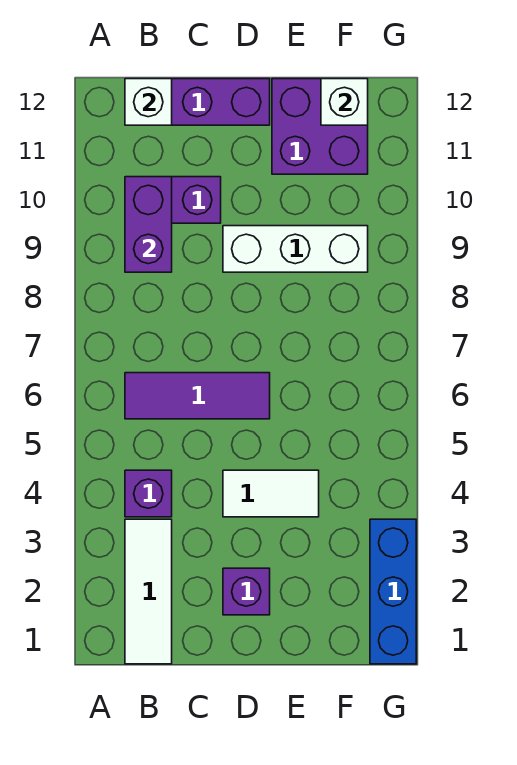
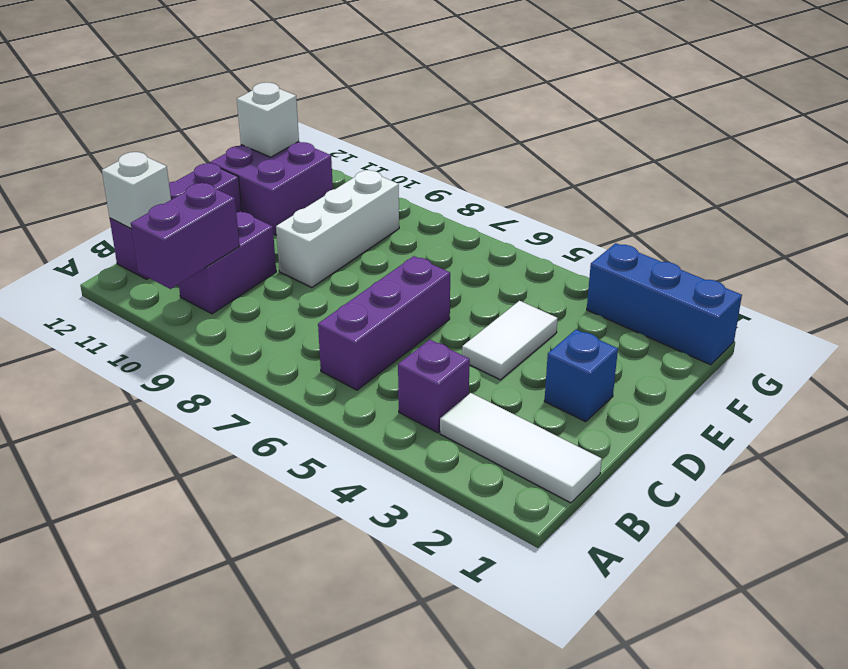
purple 1x3 tile [125,373,270,419] -> purple 1x3 brick [318,256,450,390]
purple 1x2 brick [125,177,172,272] -> purple 1x2 brick turned to [131,183,239,289]
purple 1x1 brick [223,568,270,615] -> blue 1x1 brick [545,330,618,422]

